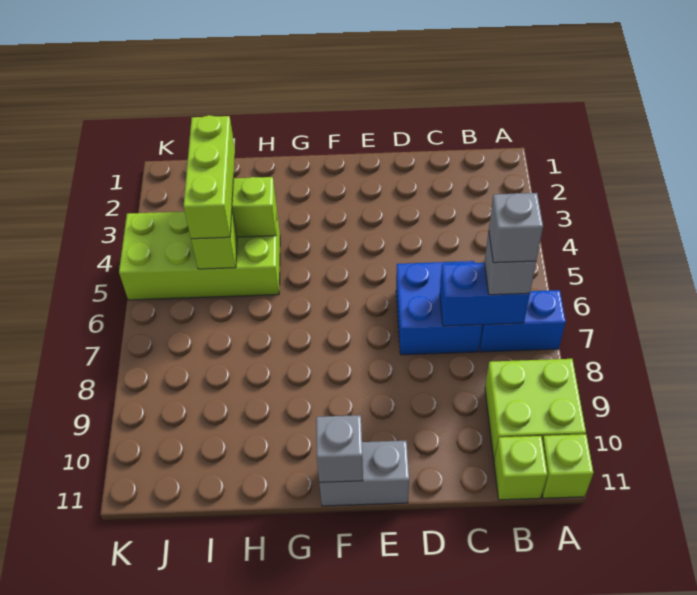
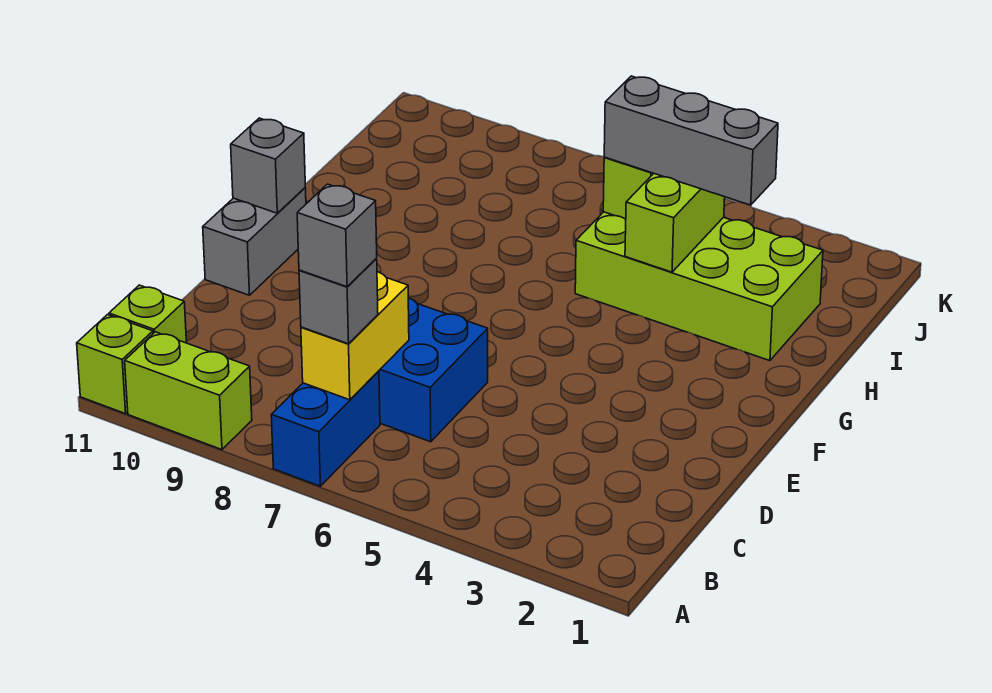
lime 2x2 brick [485,359,586,459] -> lime 1x2 brick [125,332,252,450]
blue 1x2 brick [440,263,530,326] -> yellow 1x2 brick [301,272,409,400]
lime 2x4 brick [119,211,280,300] -> lime 2x4 brick turned to [575,212,823,361]
lime 1x3 brick [184,115,235,239] -> grey 1x3 brick [604,76,778,205]

